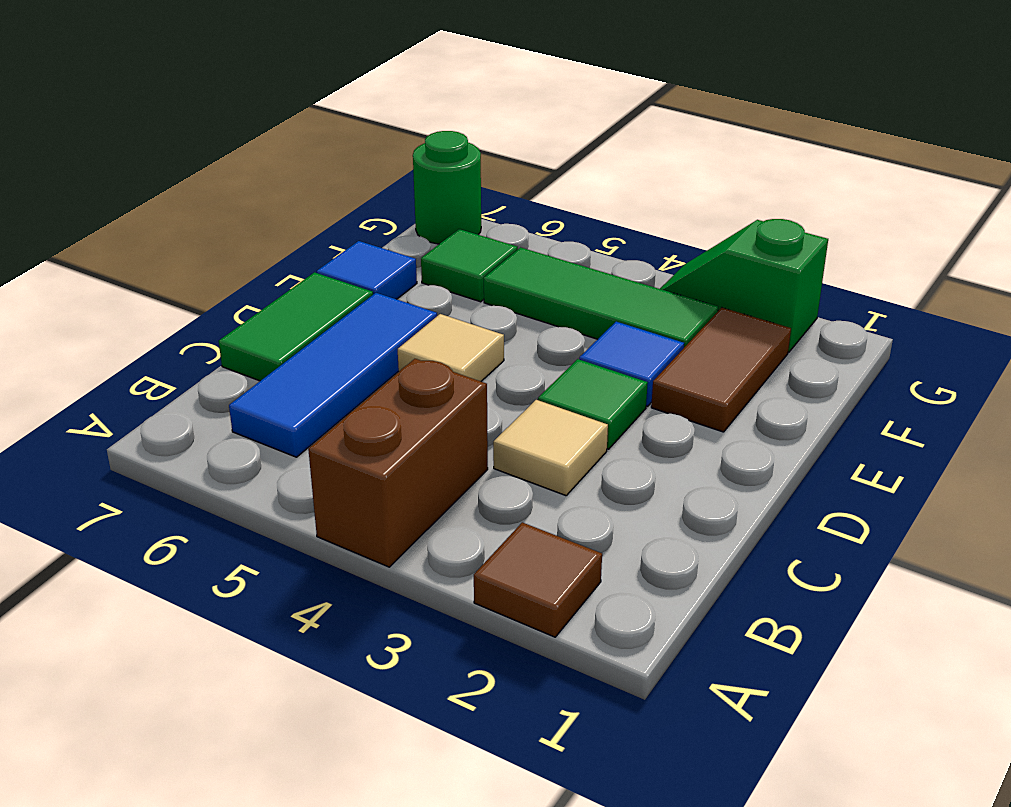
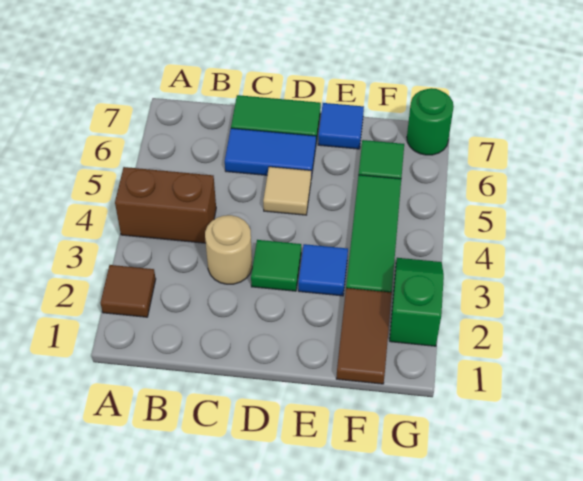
blue 1x3 tile [229,293,437,457] -> blue 1x2 tile [225,128,316,178]
tan 1x1 tile [493,400,608,496] -> tan 1x1 round brick [205,215,252,284]
brown 1x2 tile [651,308,791,432] -> brown 1x2 tile turned to [336,288,392,384]

